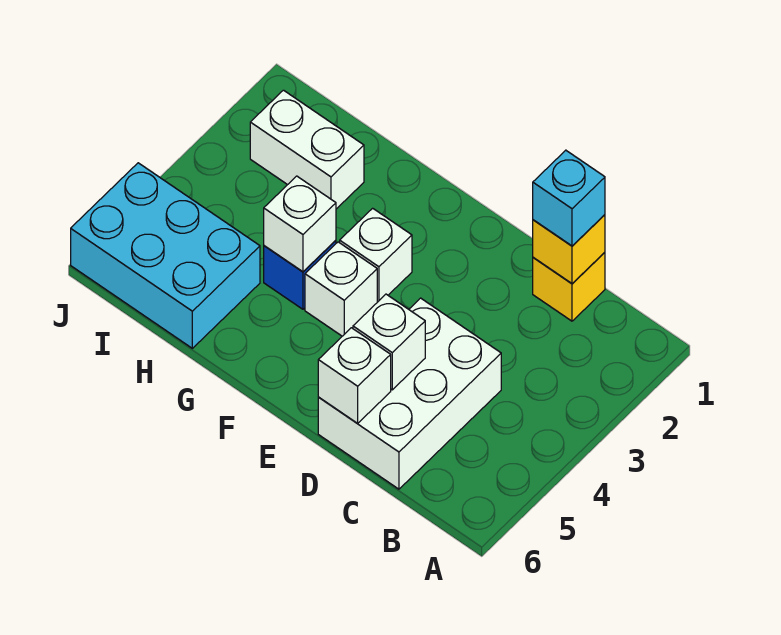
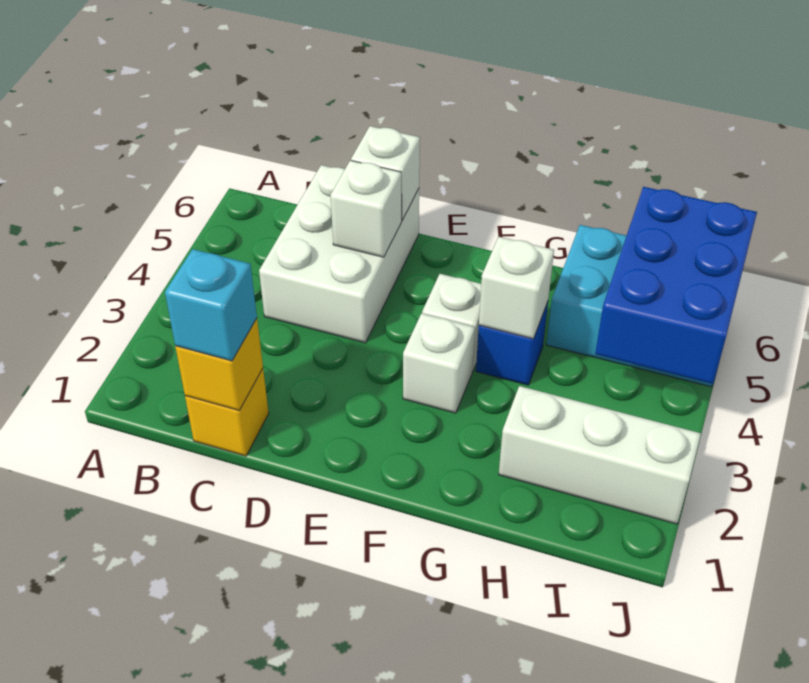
white 1x2 brick [250,90,364,209] -> white 1x3 brick [499,386,701,524]
none -> blue 2x3 brick [595,187,757,384]

